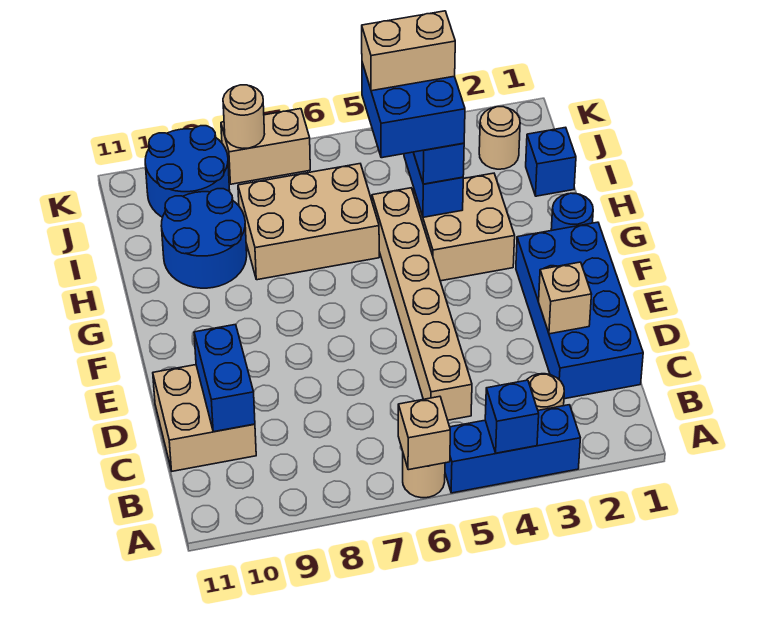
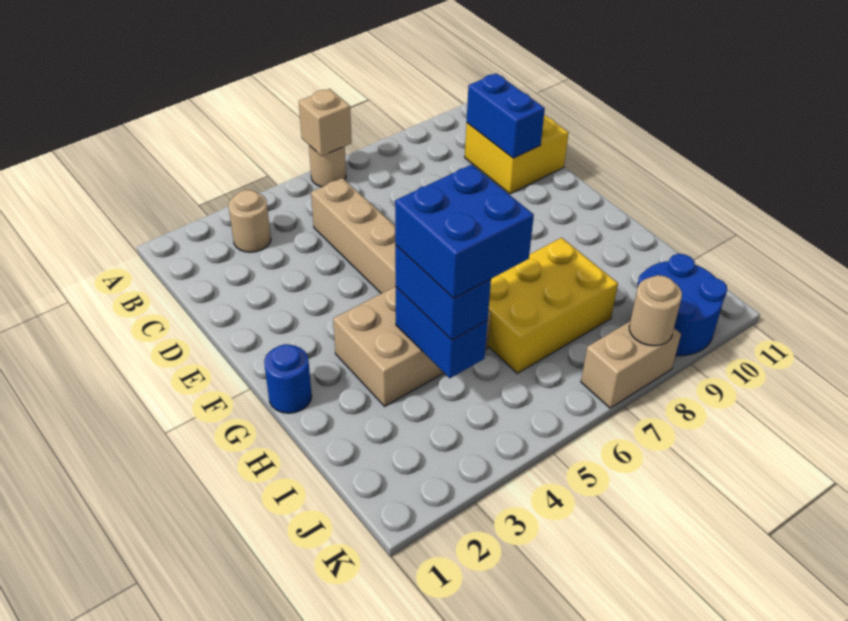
blue 1x3 brick [445,405,580,493] -> none
blue 1x1 brick [485,380,539,453] -> none
blue 2x4 brick [516,222,643,399] -> none
tan 2x2 brick [153,365,256,471] -> yellow 2x2 brick [465,115,568,194]
tan 1x1 brick [539,262,592,334] -> none
tan 2x3 brick [238,164,379,280] -> yellow 2x3 brick [488,238,618,373]
blue 2x2 round brick [161,189,247,288] -> none
blue 1x1 brick [526,127,576,196] -> none
tan 1x2 brick [362,11,455,91] -> none
tan 1x1 round brick [479,107,520,169] -> none

